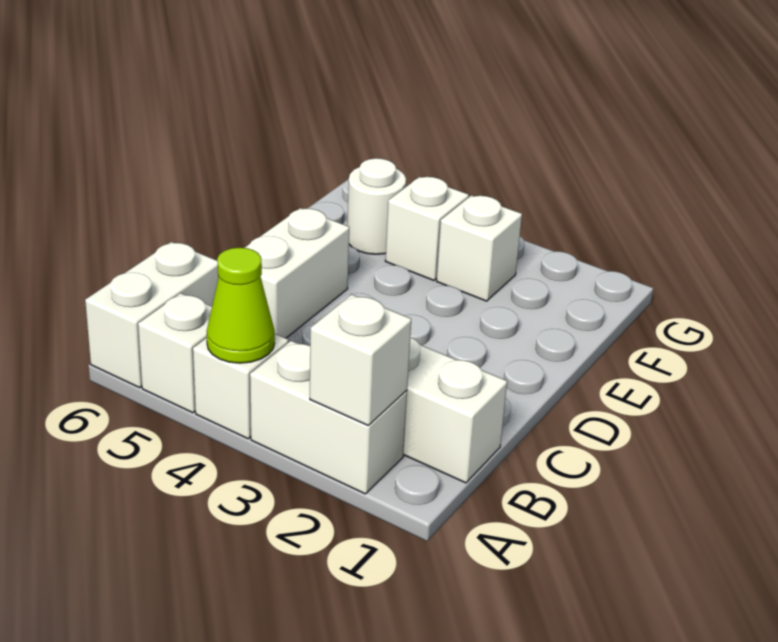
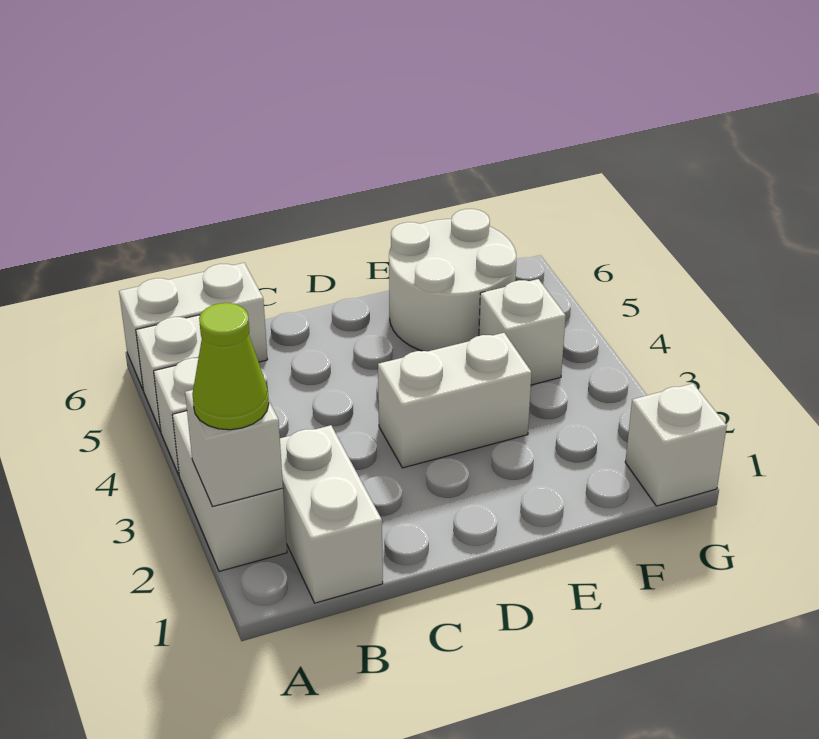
lime 1x1 cone [207,248,275,363] -> lime 1x1 cone moved to [192,303,269,430]
white 1x2 brick [245,208,349,338] -> white 1x2 brick moved to [378,333,532,468]
white 1x1 brick [437,195,522,301] -> white 1x1 brick moved to [625,383,727,506]
white 1x1 round brick [347,158,406,254] -> white 2x2 round brick [389,209,516,351]

